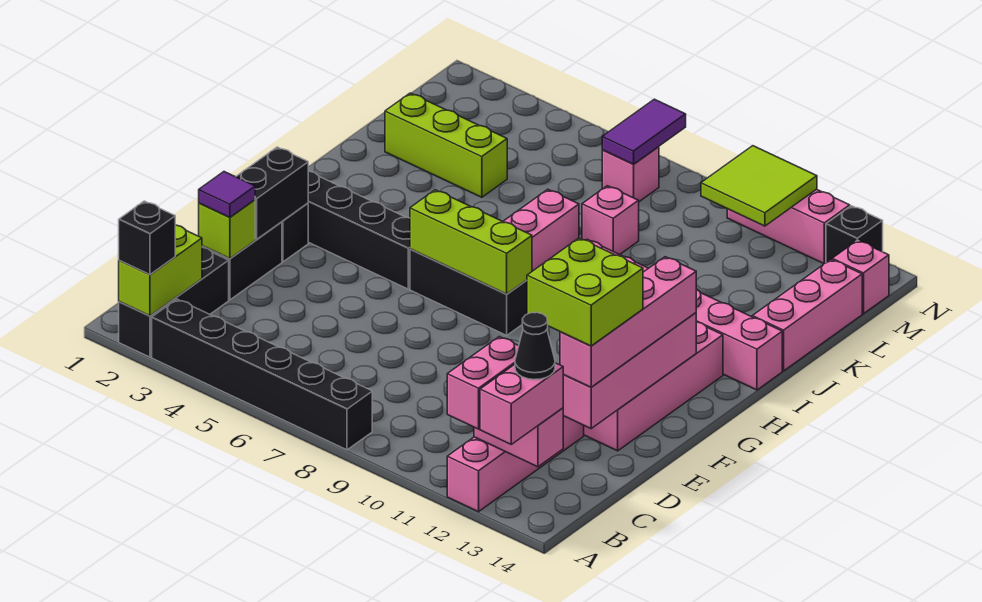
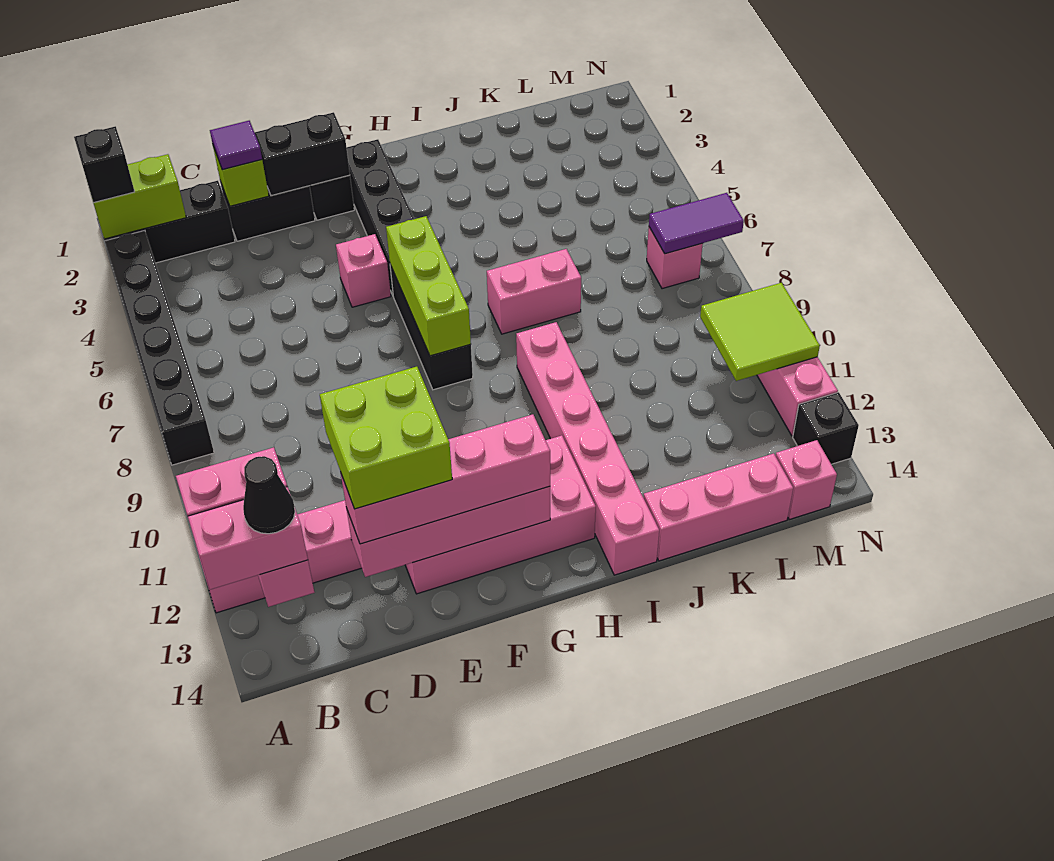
lime 1x3 brick [385,93,507,197] -> none
pink 1x1 brick [582,186,639,255] -> pink 1x1 brick moved to [336,234,391,307]

